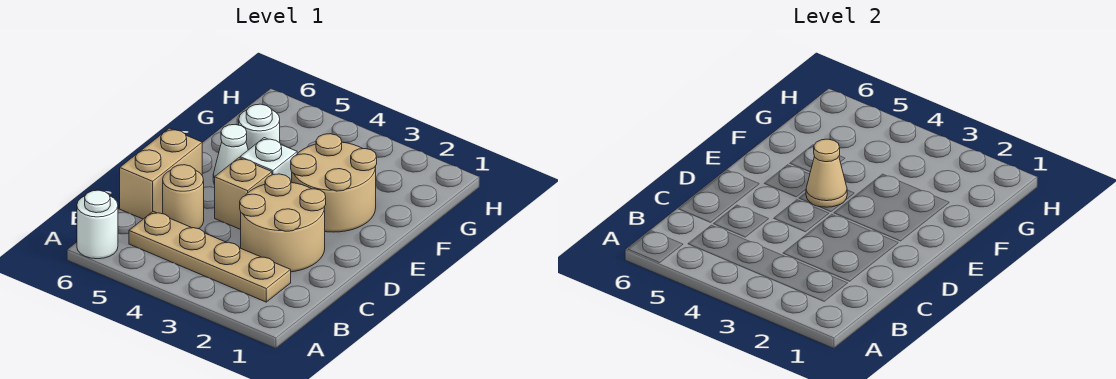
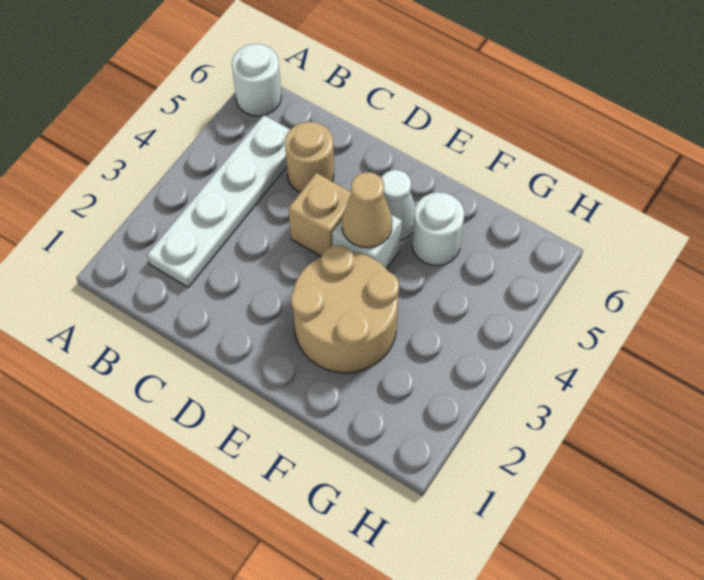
tan 1x4 plate [129,211,291,302] -> white 1x4 plate [147,115,290,287]
tan 2x2 round brick [240,174,326,272] -> none
tan 1x2 brick [120,128,202,219] -> none

